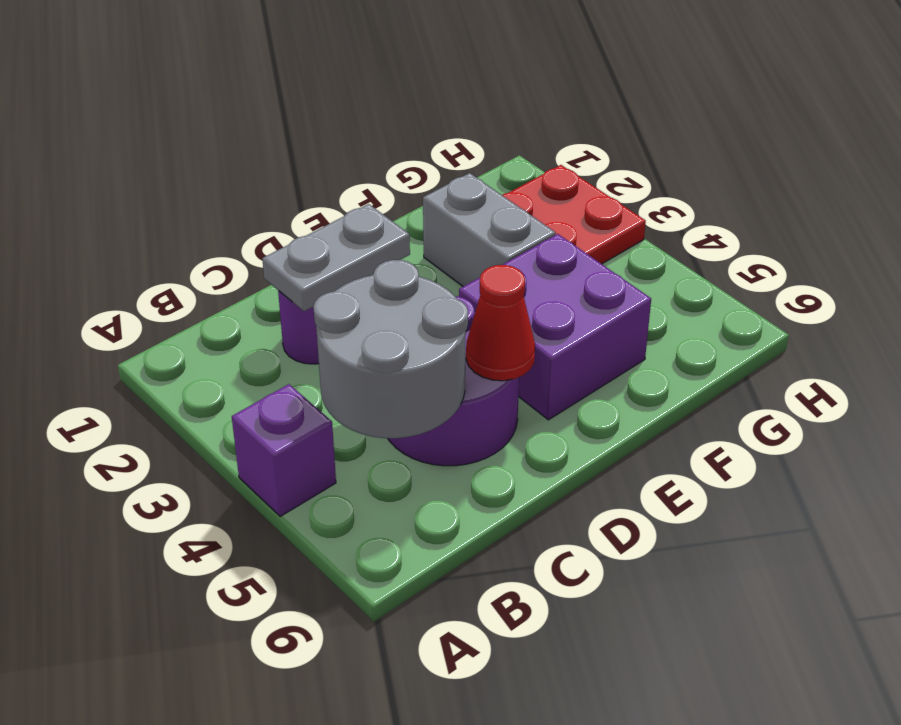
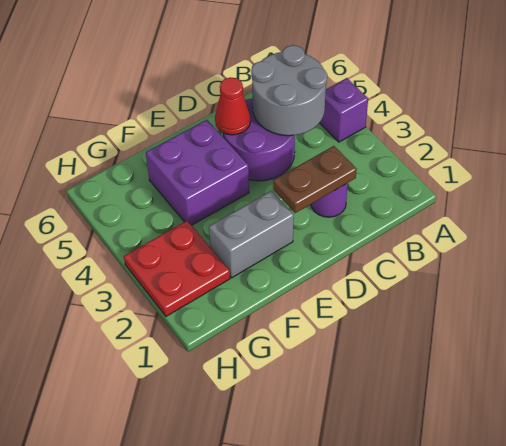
grey 1x2 plate [262,204,410,311] -> brown 1x2 plate [273,146,357,213]
grey 1x2 brick [423,173,556,286] -> grey 1x2 brick turned to [209,191,294,278]

